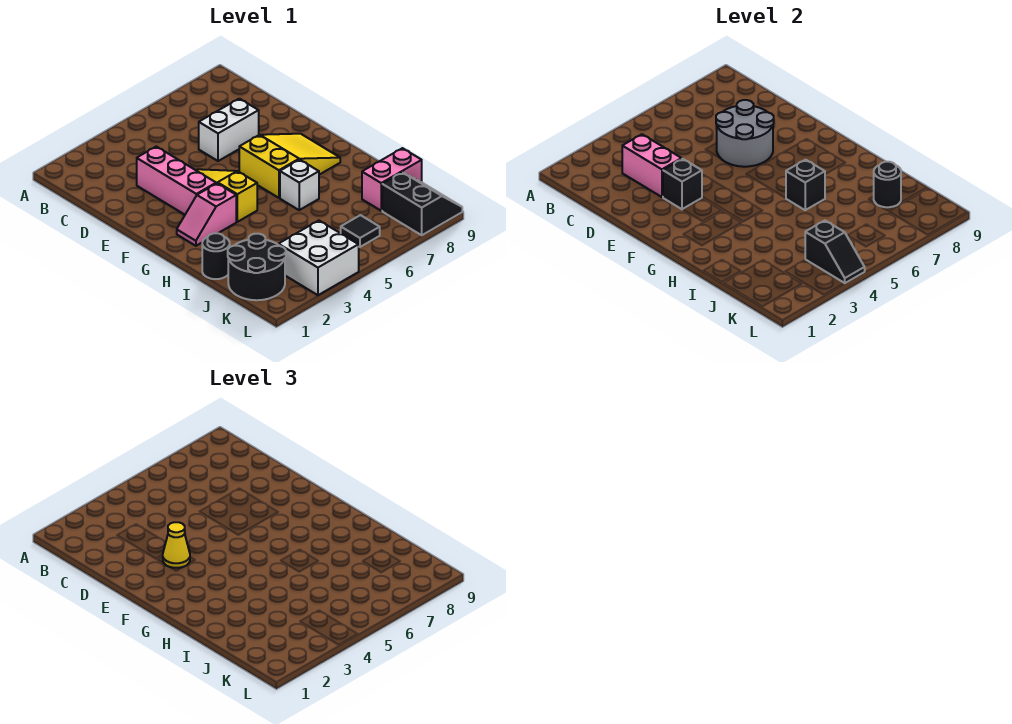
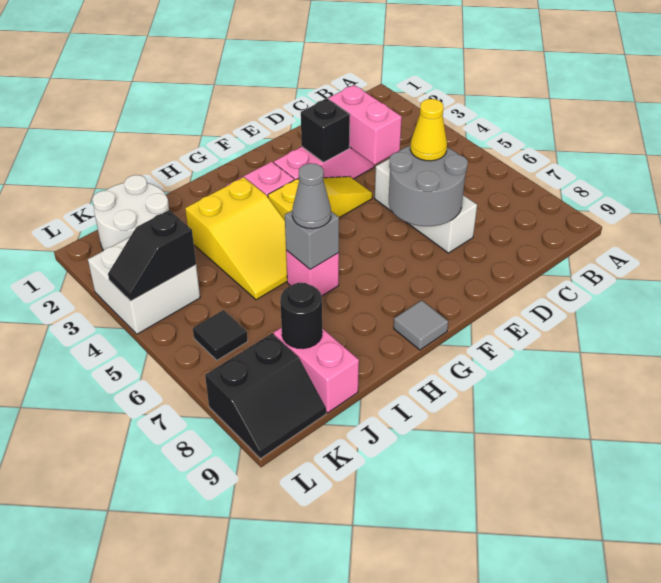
pink 1x2 brick [622,134,682,197] -> pink 1x2 brick turned to [328,85,402,165]
white 1x2 brick [199,99,259,161] -> white 1x3 brick [375,158,477,253]
yellow 1x1 cone [163,522,190,568] -> yellow 1x1 cone moved to [410,99,447,161]
yellow 2x3 slope [239,134,340,198] -> yellow 2x3 slope moved to [185,177,287,300]
none -> grey 1x1 tile [394,300,448,350]
white 1x1 brick [280,160,319,210] -> pink 1x1 brick [286,250,339,296]
black 1x1 brick [786,160,825,210] -> grey 1x1 brick [285,211,339,269]
none -> grey 1x1 cone [292,163,331,229]
black 1x1 round brick [202,233,230,279] -> none
black 2x2 round brick [228,234,286,300] -> white 2x2 round brick [92,175,169,251]

